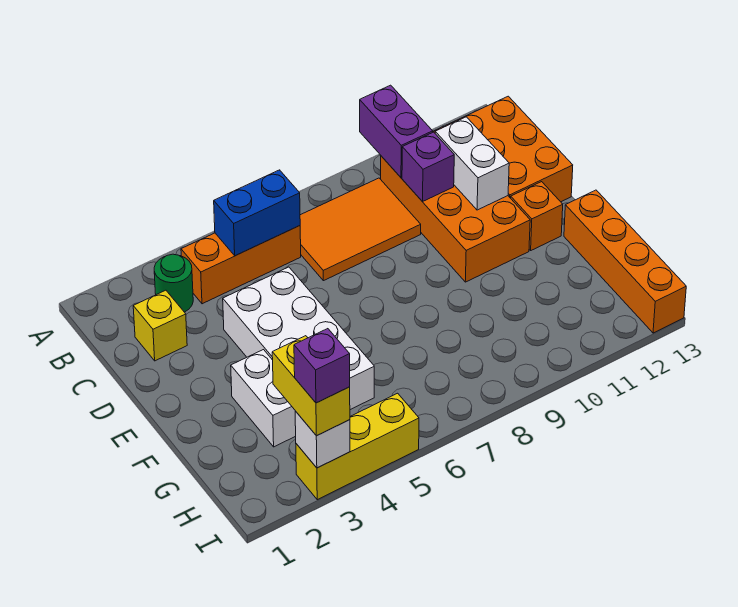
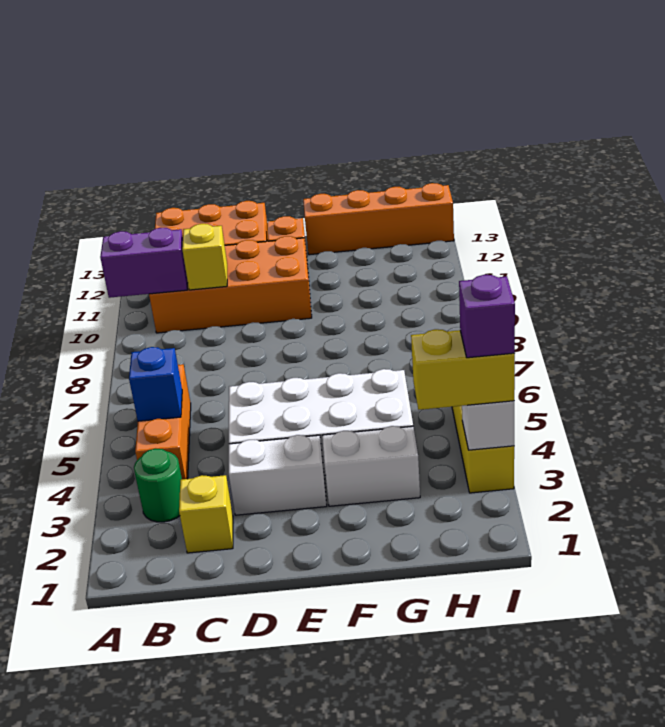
blue 1x2 brick [214,170,300,256] -> blue 1x1 brick [129,347,182,421]
orange 2x3 tile [300,178,421,281] -> none
purple 1x1 brick [402,132,454,202] -> yellow 1x1 brick [182,224,227,290]
white 1x2 brick [435,117,509,210] -> white 1x2 brick moved to [229,435,327,515]

